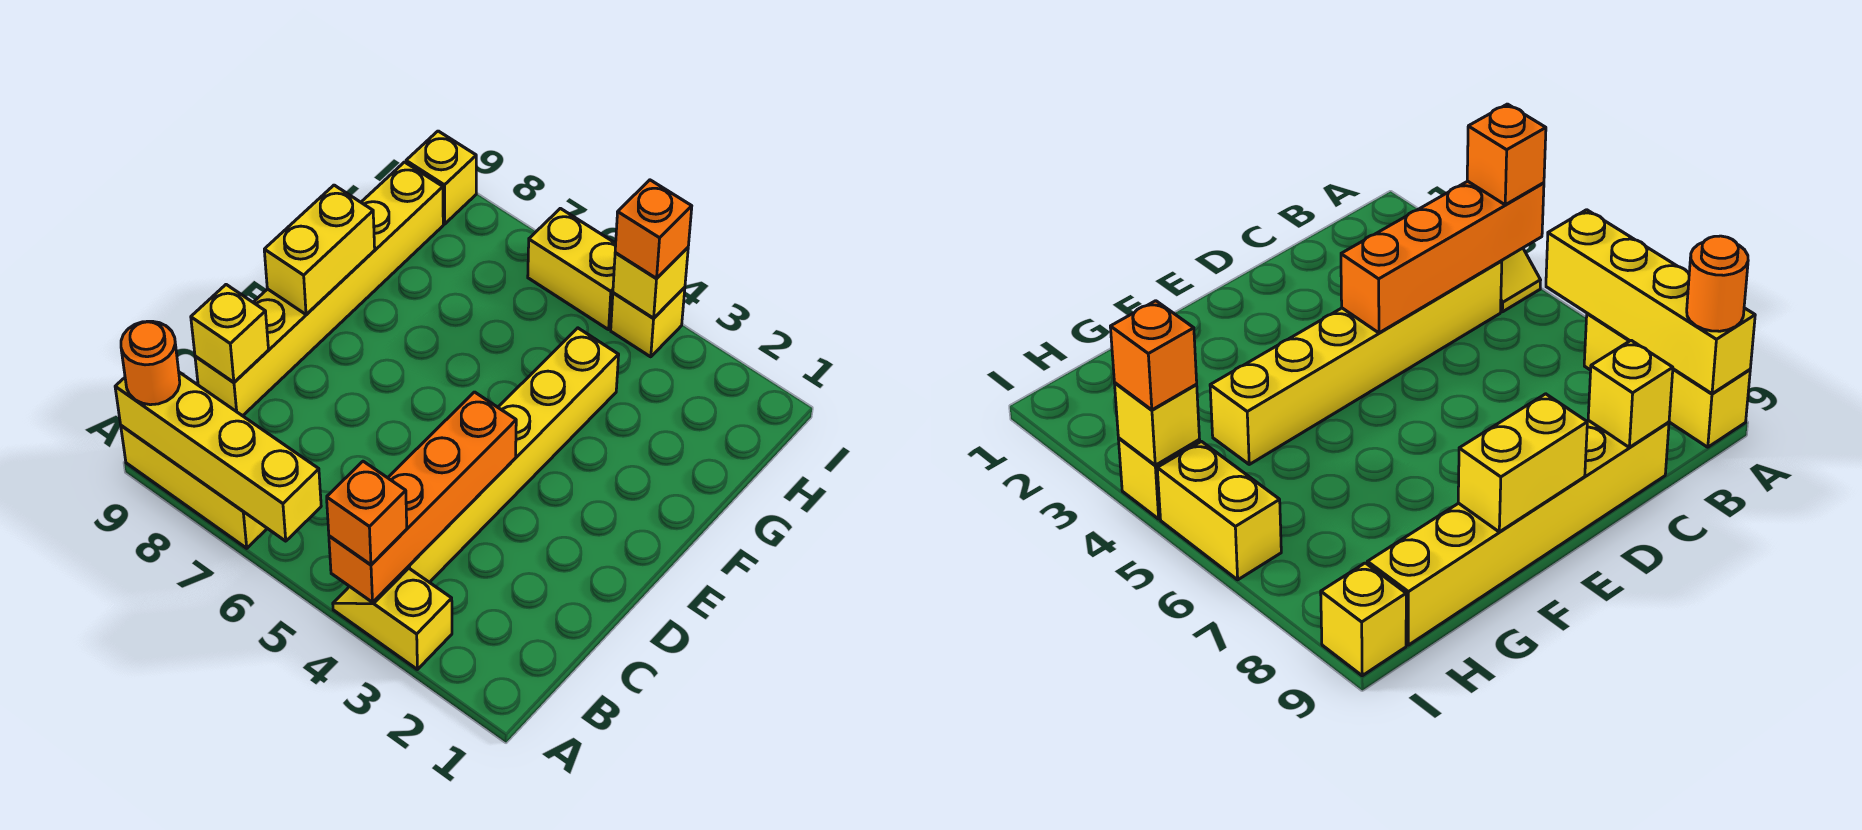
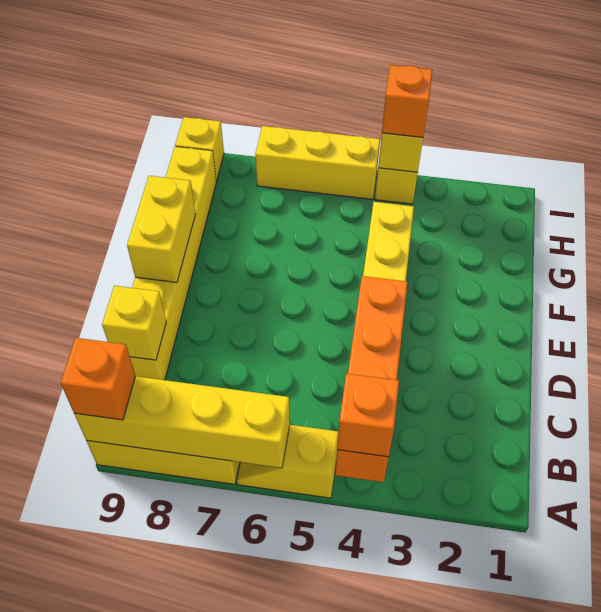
yellow 1x2 slope [333,568,452,669] -> yellow 1x2 slope moved to [237,425,339,498]
orange 1x1 round brick [121,321,180,405] -> orange 1x1 brick [61,338,135,420]
yellow 1x2 brick [528,208,616,330] -> yellow 1x3 brick [255,126,380,200]

